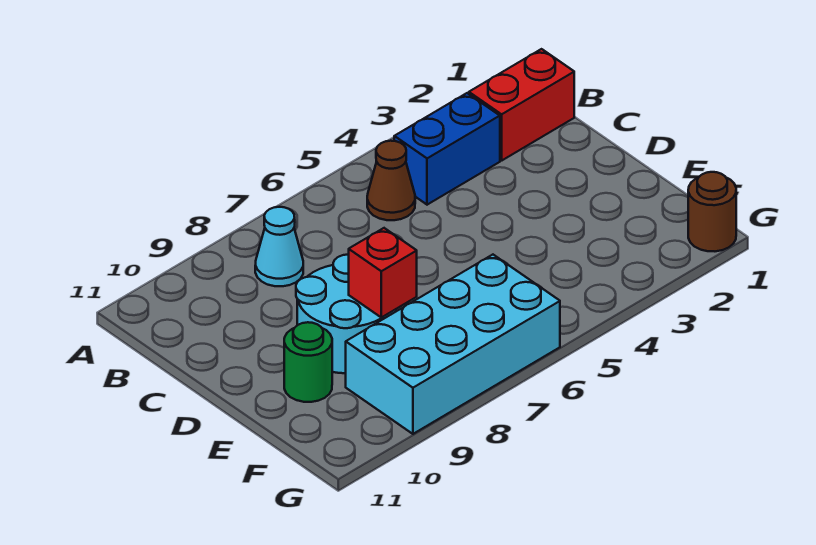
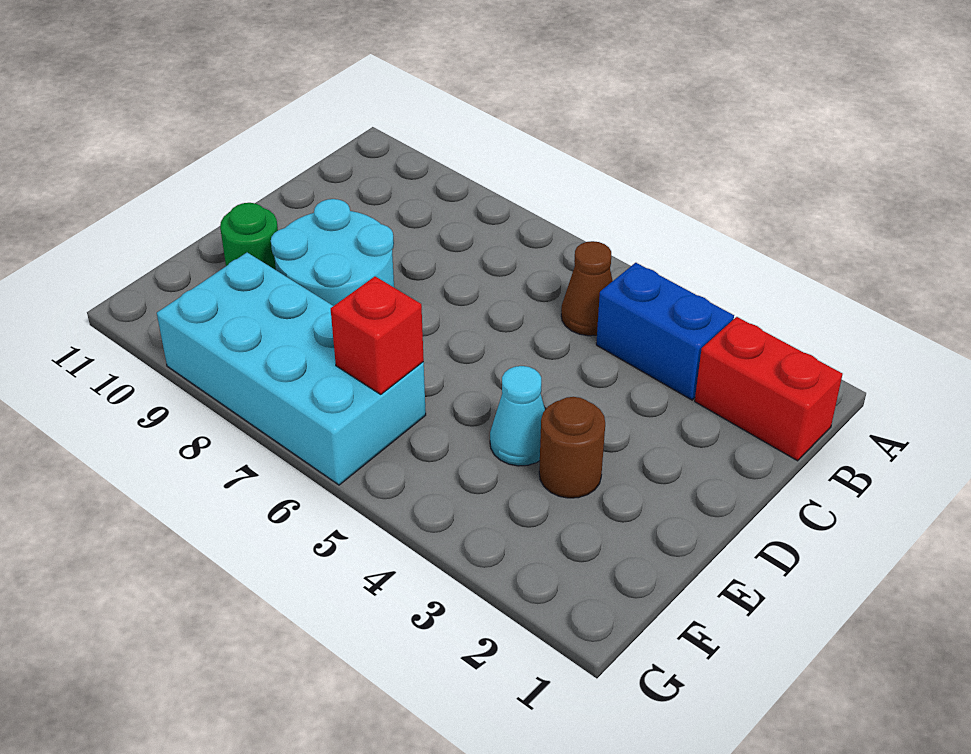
cyan 1x1 cone [255,207,303,286] -> cyan 1x1 cone moved to [490,366,545,466]
red 1x1 brick [349,228,417,318] -> red 1x1 brick moved to [331,277,424,394]
brown 1x1 round brick [688,172,736,251] -> brown 1x1 round brick moved to [539,397,605,498]

